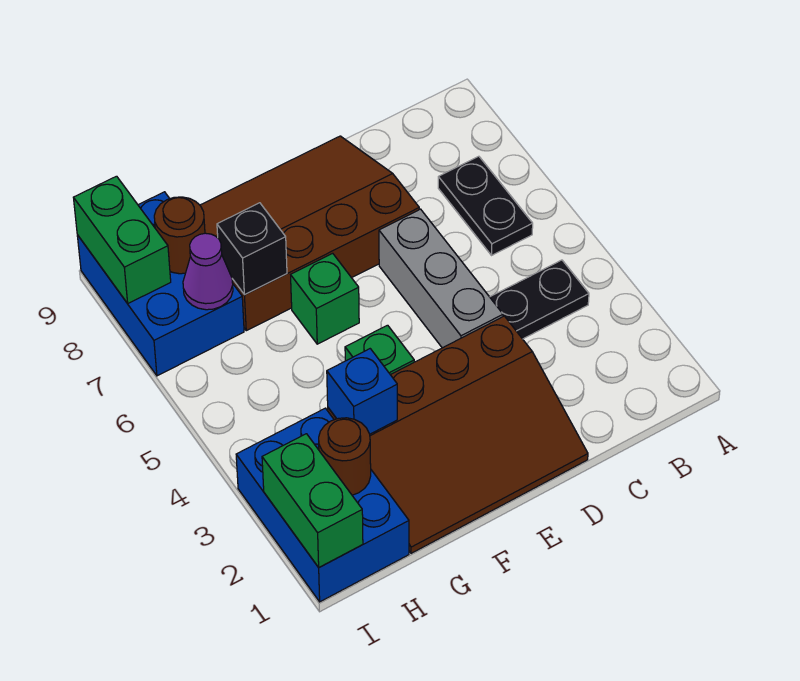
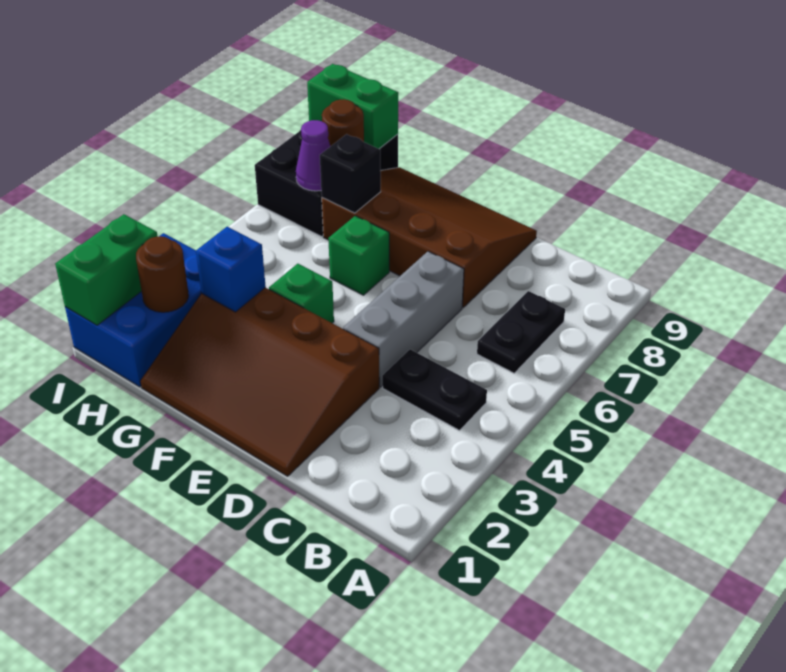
blue 2x3 brick [77,192,244,376] -> black 2x3 brick [255,130,398,236]
green 1x2 brick [73,176,171,303] -> green 1x2 brick turned to [307,64,398,149]

